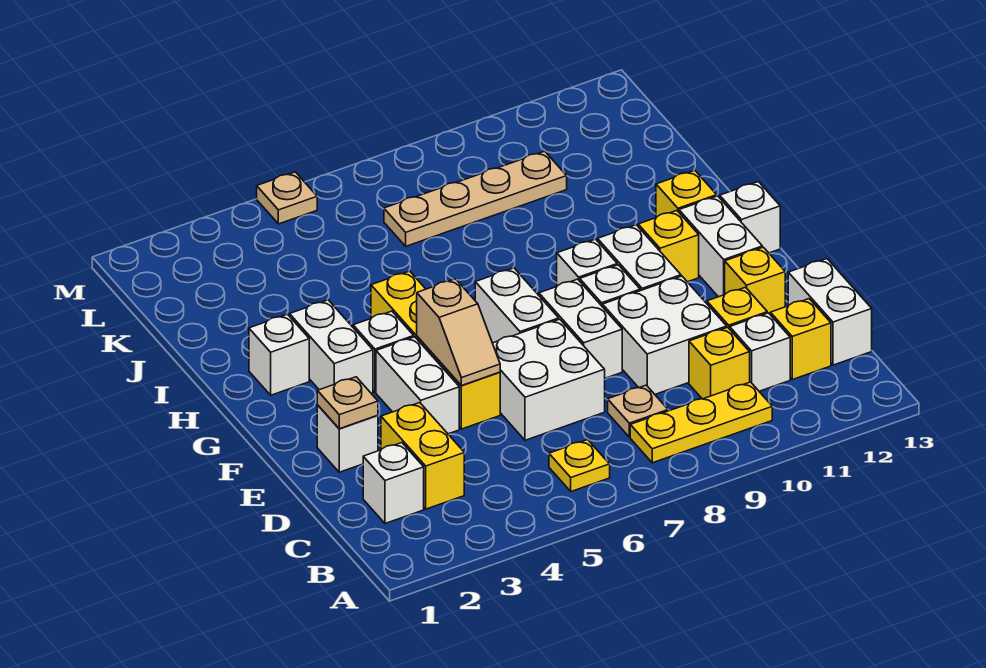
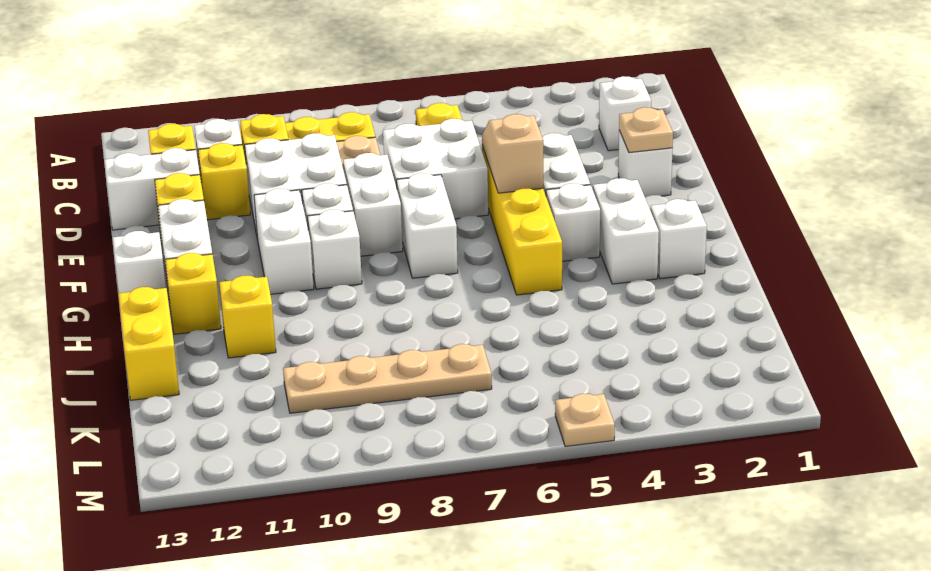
yellow 1x2 brick [381,403,464,509] -> yellow 1x2 brick moved to [118,287,179,400]
white 1x2 brick [788,259,872,365] -> white 1x2 brick turned to [105,148,200,230]
yellow 1x1 brick [638,211,699,282] -> yellow 1x1 brick moved to [219,276,276,358]

